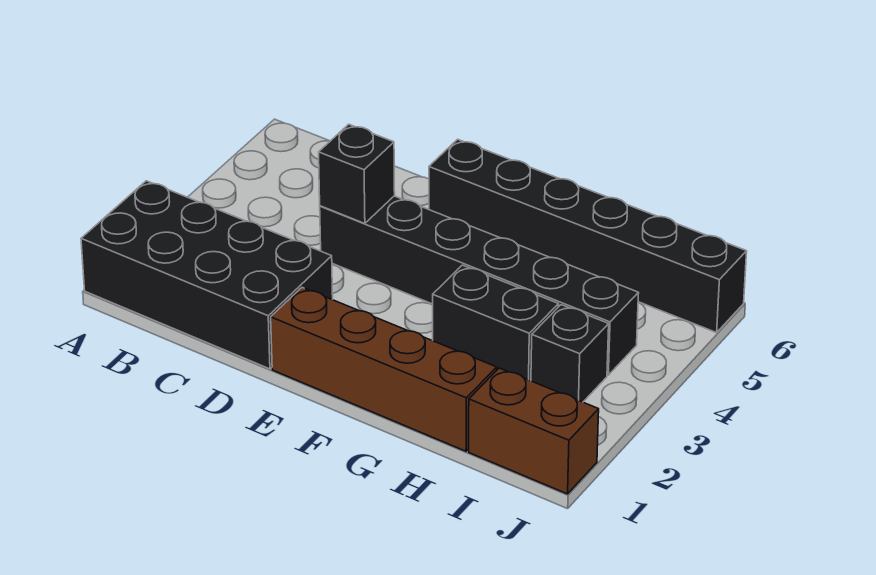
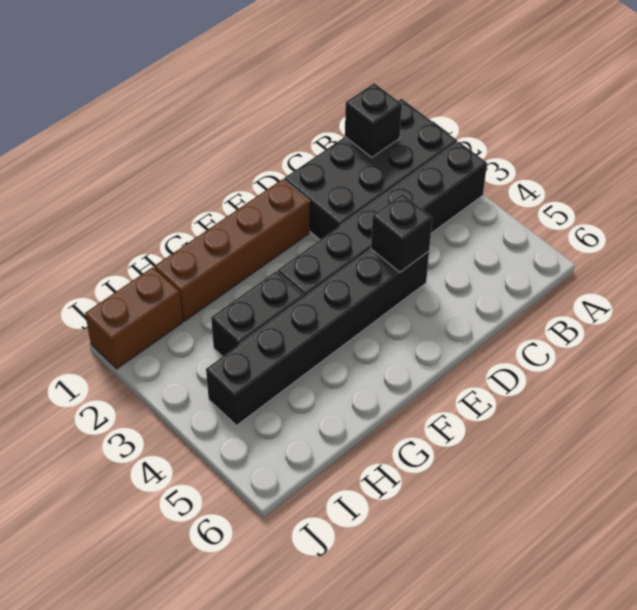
black 1x6 brick [429,139,747,333] -> black 1x6 brick moved to [278,142,487,297]
black 1x1 brick [531,305,609,402] -> black 1x1 brick moved to [345,83,402,157]

